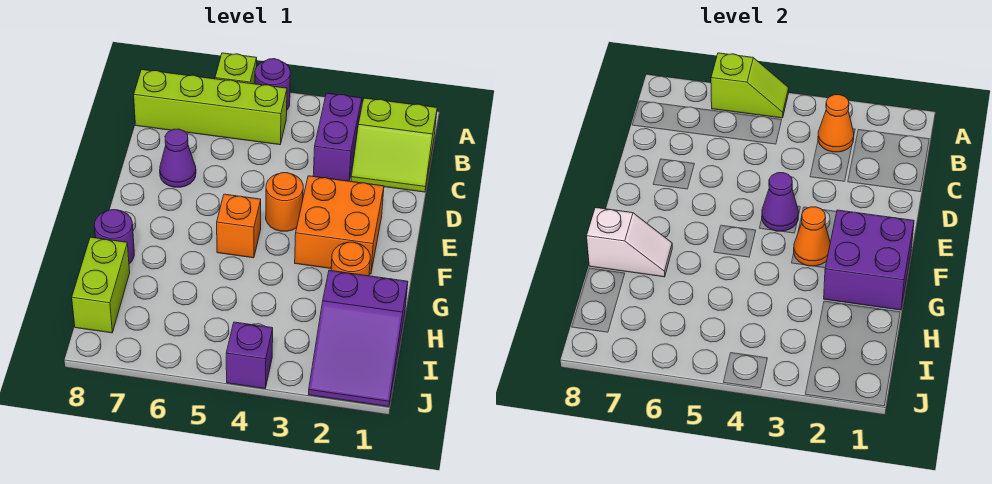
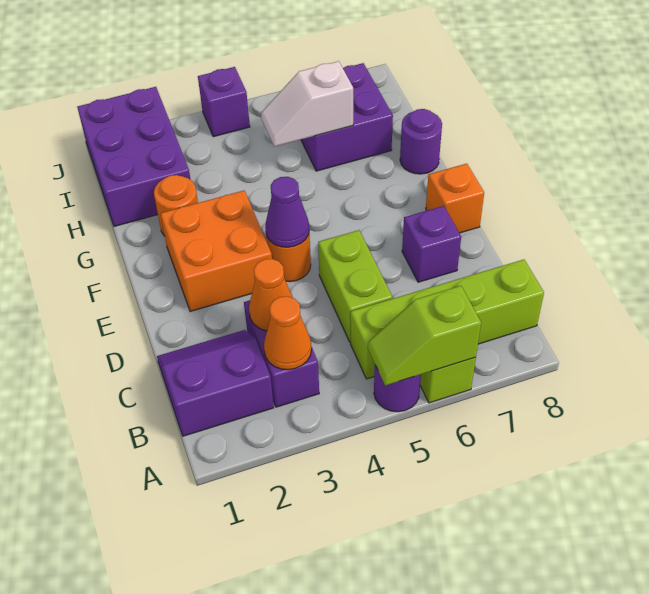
lime 2x2 slope [351,98,437,192] -> purple 2x2 slope [157,330,274,436]
purple 1x1 cone [160,129,196,187] -> purple 1x1 brick [402,206,461,282]
purple 2x2 brick [824,210,914,310] -> purple 2x2 brick moved to [301,63,393,171]
orange 1x1 cone [794,207,830,266] -> orange 1x1 cone moved to [249,259,293,331]
orange 1x1 brick [217,194,261,258] -> orange 1x1 brick moved to [426,164,484,233]
white 1x2 slope [587,208,672,277] -> white 1x2 slope moved to [261,61,353,146]
purple 2x3 slope [309,270,408,407] -> purple 2x3 brick [77,87,191,226]
lime 1x2 brick [72,237,130,333] -> lime 1x2 brick moved to [318,230,392,342]

